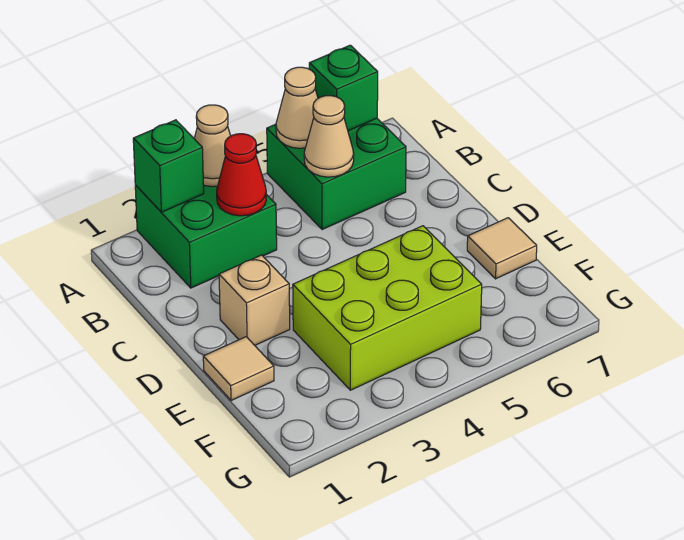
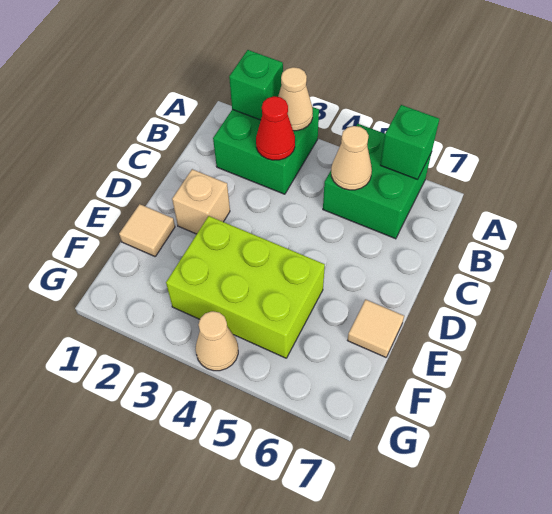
tan 1x1 cone [276,67,318,148] -> tan 1x1 cone moved to [196,311,238,371]

